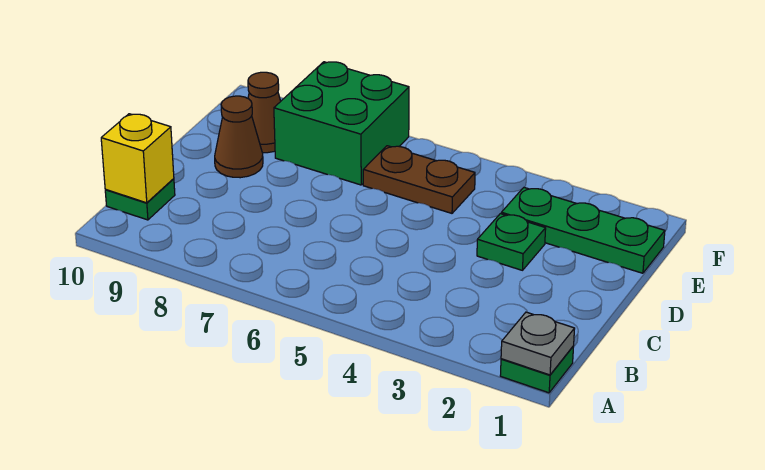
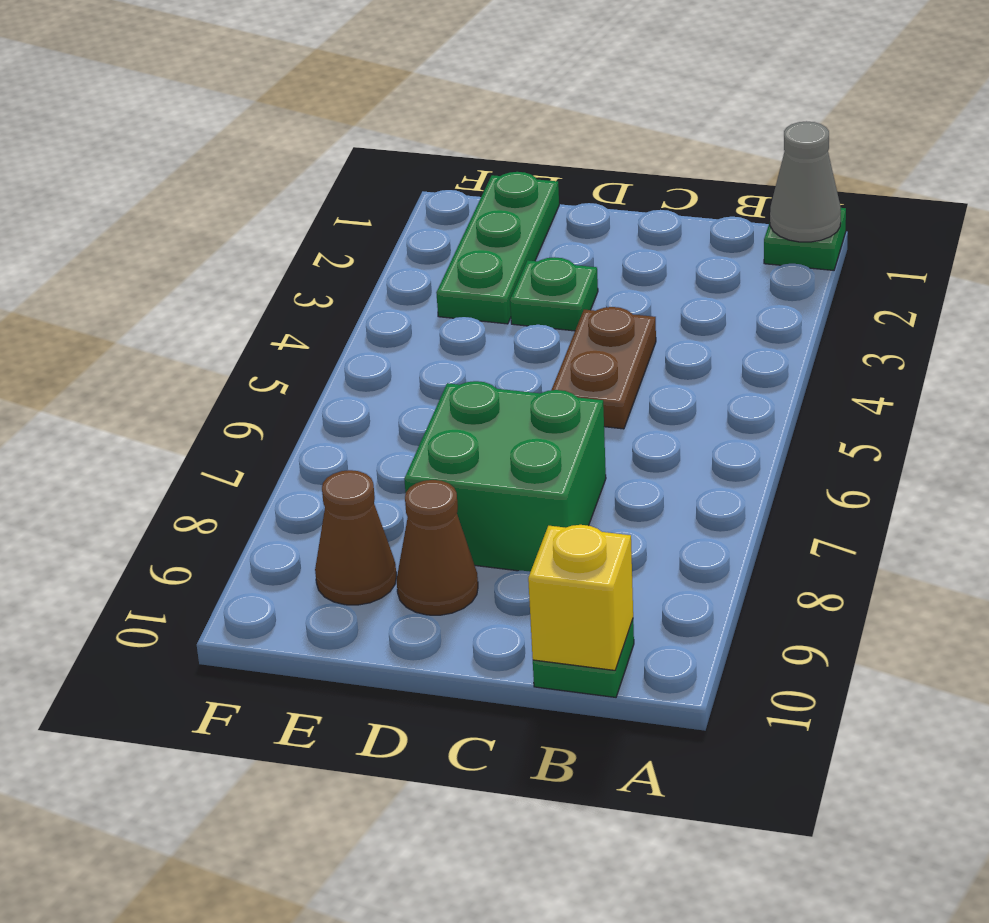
grey 1x1 plate [501,312,575,375] -> grey 1x1 cone [770,121,841,242]
brown 1x2 plate [363,146,475,213] -> brown 1x2 plate moved to [552,307,656,429]
green 2x2 brick [274,62,409,185] -> green 2x2 brick moved to [404,381,606,572]

